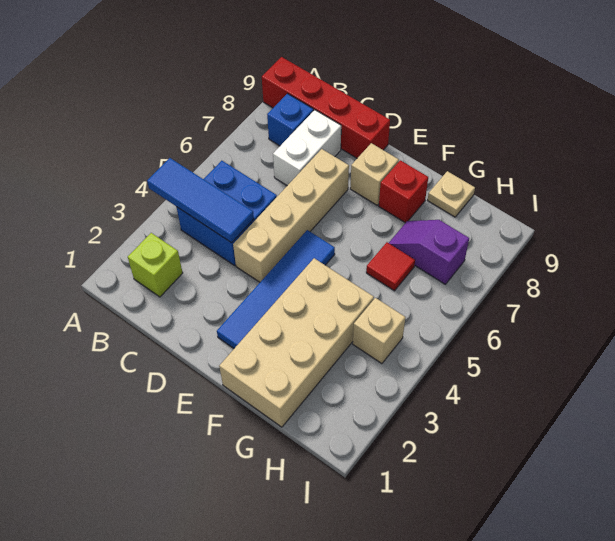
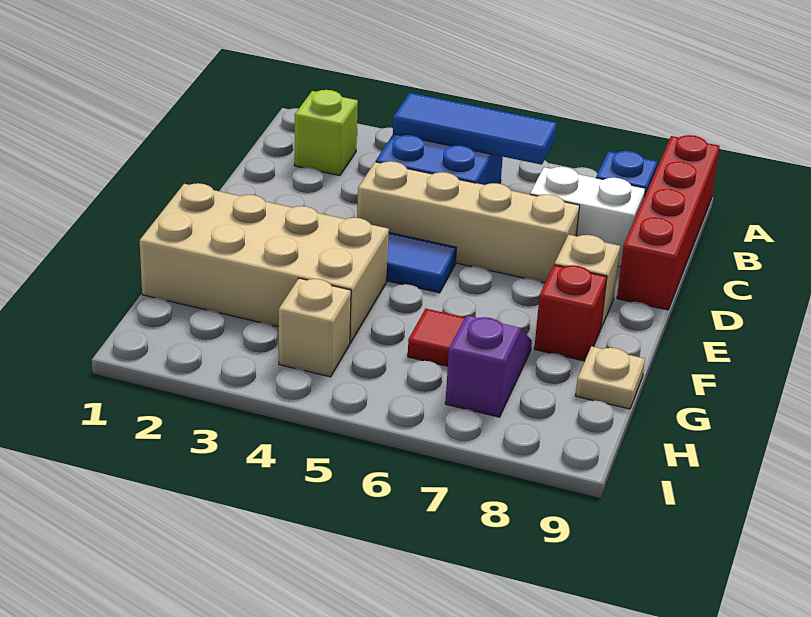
blue 1x3 tile [147,158,254,243] -> blue 1x3 tile turned to [393,93,557,165]

